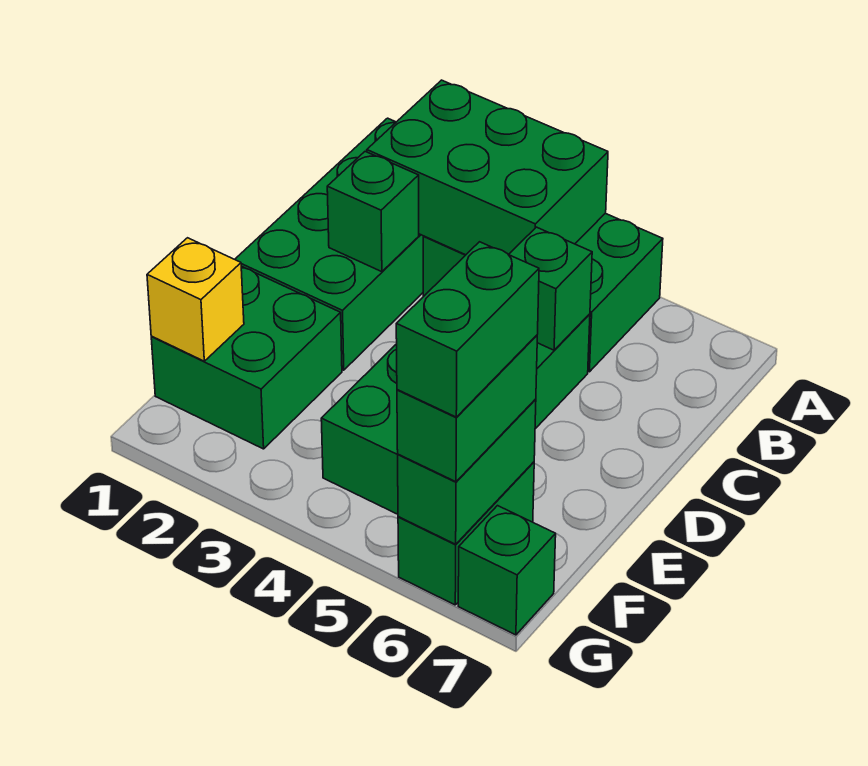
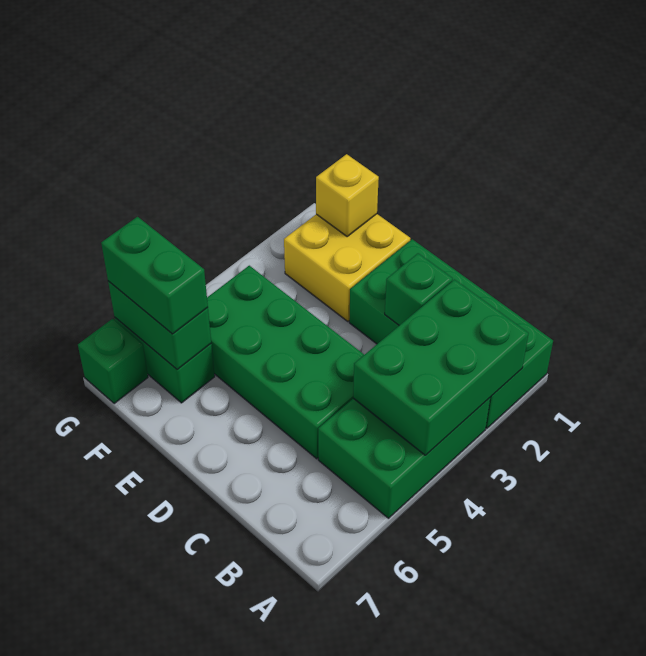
green 1x1 brick [509,227,592,350] -> none
green 2x2 brick [151,266,342,449] -> yellow 2x2 brick [284,214,410,321]
green 1x2 brick [396,242,539,417] -> none

